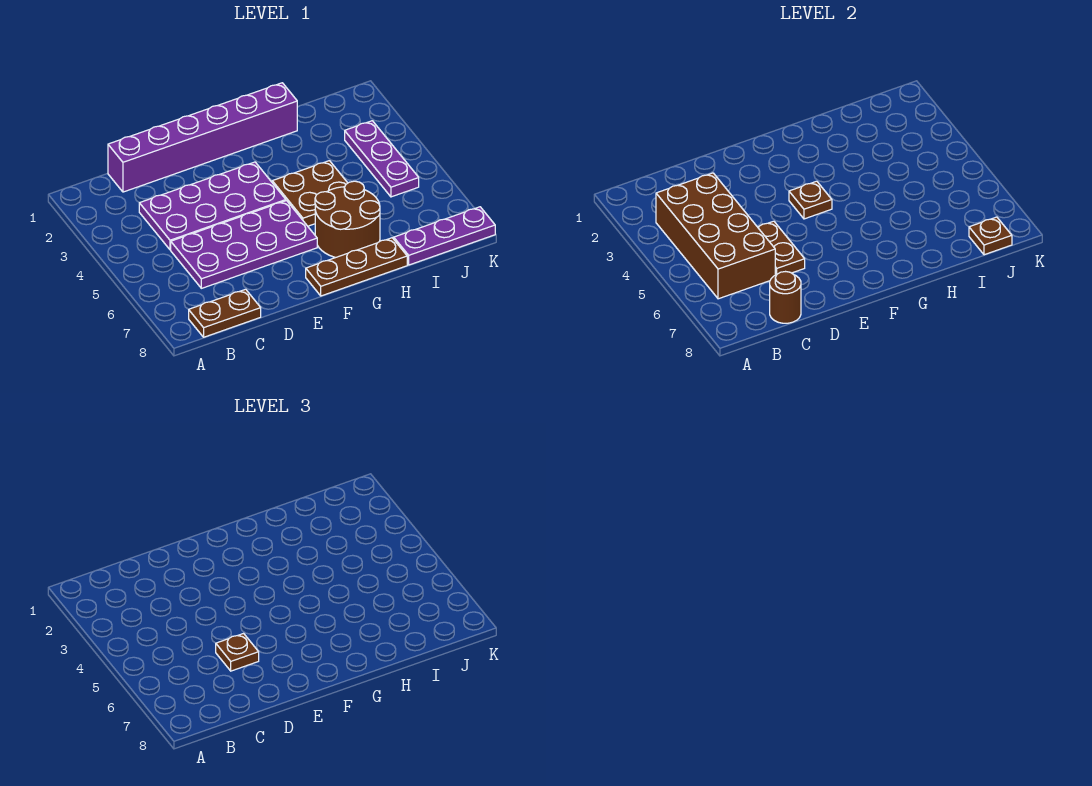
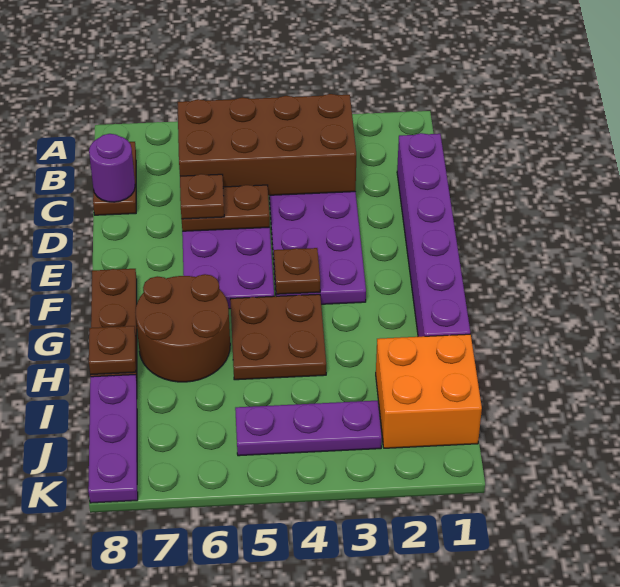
brown 1x1 round brick [770,272,801,323] -> purple 1x1 round brick [89,134,135,202]
none -> orange 2x2 brick [376,334,482,448]
brown 1x1 plate [969,217,1012,255] -> brown 1x1 plate moved to [89,326,136,375]

